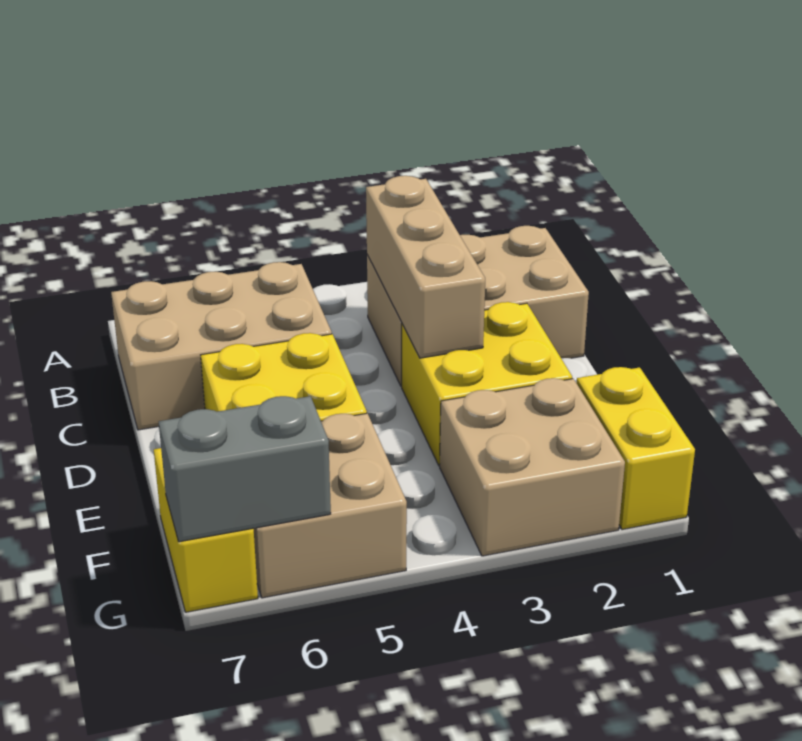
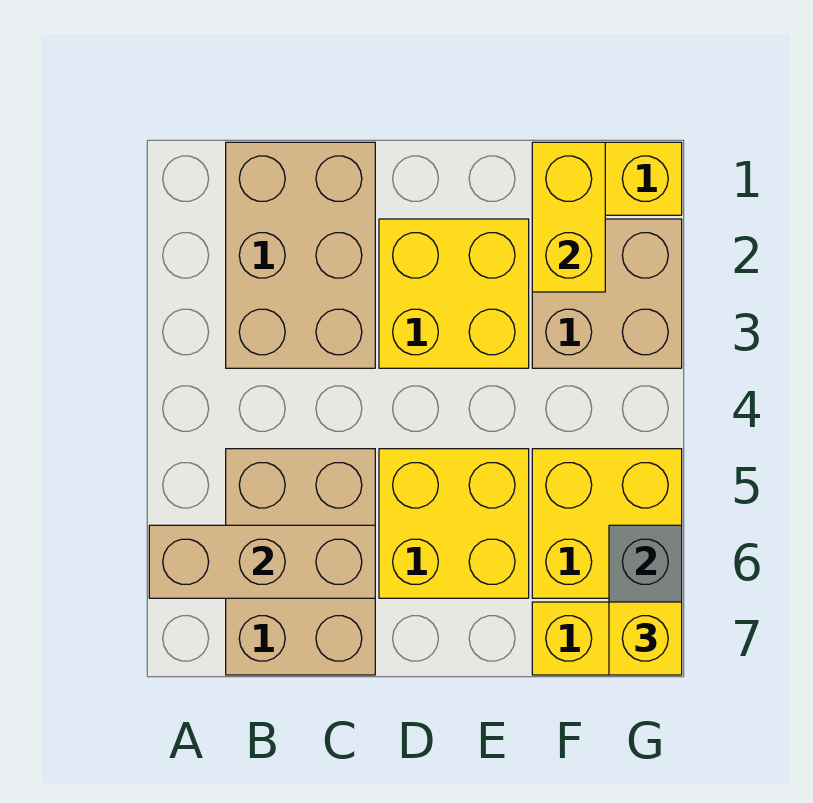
tan 1x3 brick [366,176,485,358] -> tan 1x3 brick moved to [149,525,375,598]
none -> yellow 1x2 brick [532,142,605,292]
tan 2x2 brick [253,413,407,598] -> yellow 2x2 brick [532,449,682,598]
none -> yellow 1x1 brick [609,602,682,675]

